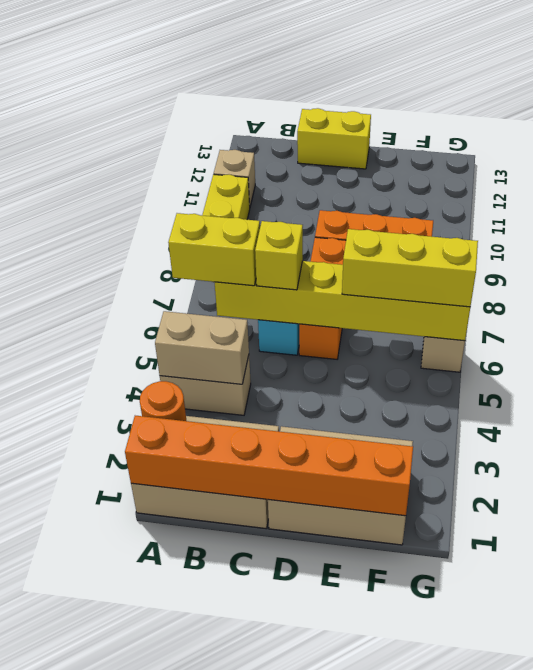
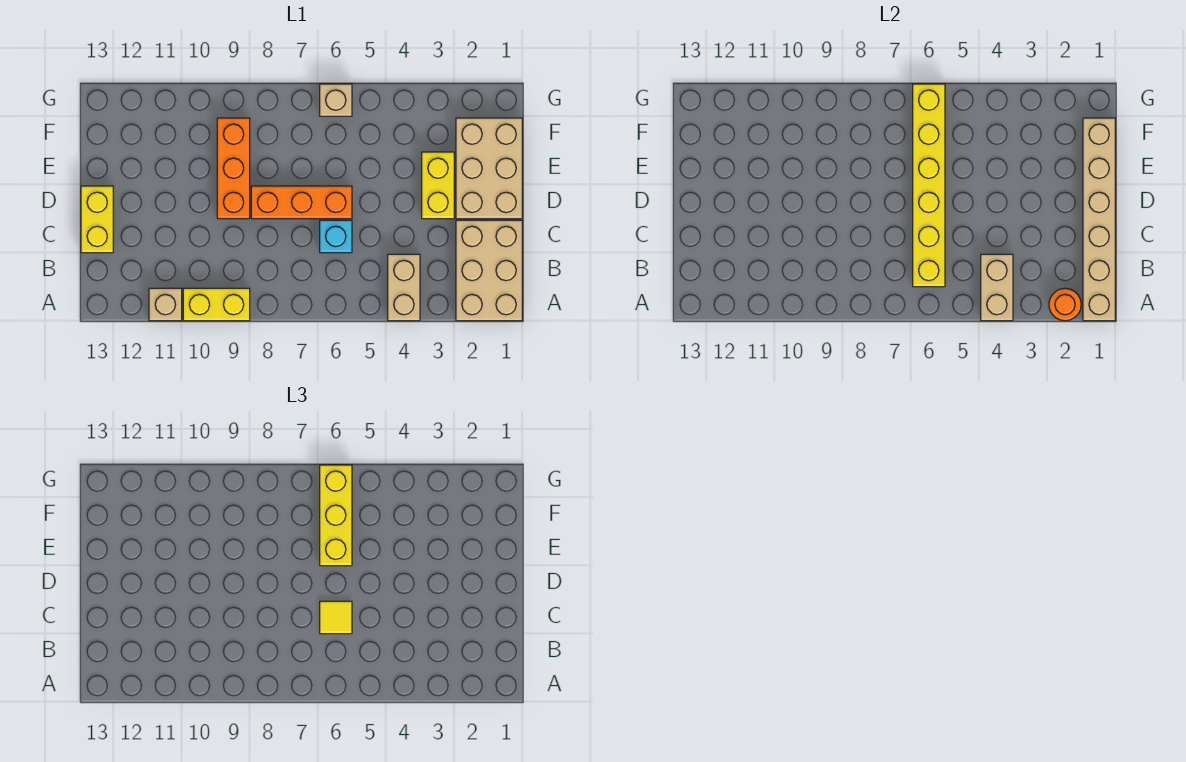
orange 1x6 brick [125,416,413,516] -> tan 1x6 brick [1083,118,1115,321]
yellow 1x2 brick [168,213,260,286] -> yellow 1x2 brick moved to [422,152,454,219]
yellow 1x1 brick [255,221,303,290] -> yellow 1x1 tile [320,601,352,634]

